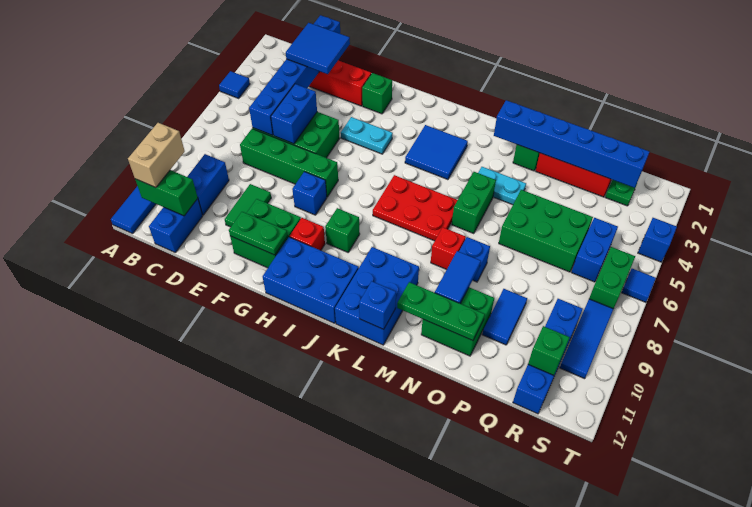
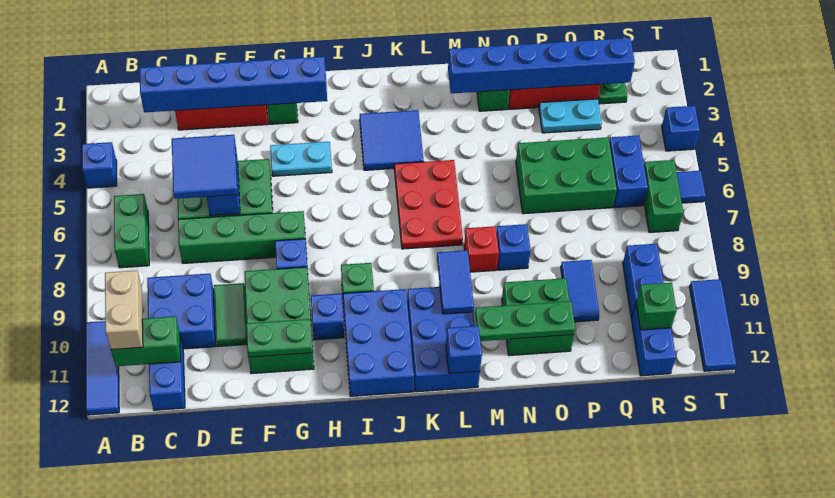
blue 1x1 tile [219,71,250,98] -> blue 1x1 brick [82,142,117,188]
blue 1x2 brick [187,154,229,215] -> blue 2x2 brick [147,274,216,349]
blue 1x6 brick [249,15,340,135] -> blue 1x6 brick turned to [140,56,327,112]
blue 2x2 tile [286,23,350,74] -> blue 2x2 tile moved to [172,135,238,199]
green 2x2 brick [230,199,301,268] -> green 2x3 brick [244,267,314,374]
red 1x1 brick [289,218,325,250] -> blue 1x1 brick [311,294,344,340]
blue 2x3 brick [263,237,359,323] -> blue 2x3 brick turned to [343,289,414,396]
red 2x3 plate [373,175,458,241] -> red 2x3 plate turned to [394,160,463,249]
cyan 1x2 plate [478,167,526,205] -> cyan 1x2 plate moved to [539,99,602,133]
green 1x2 brick [452,172,496,234] -> green 1x2 brick moved to [114,194,149,268]
blue 1x2 tile [435,251,481,304] -> blue 1x2 tile moved to [437,250,474,314]
blue 1x3 tile [560,299,613,379] -> blue 1x3 tile moved to [689,279,736,371]

